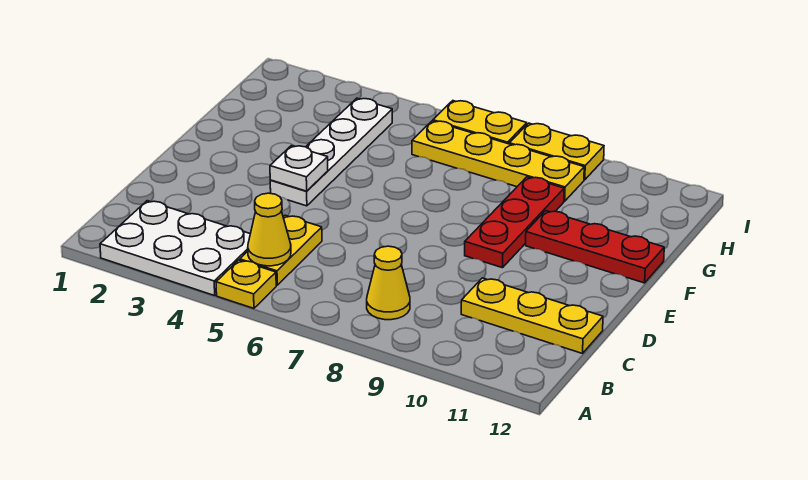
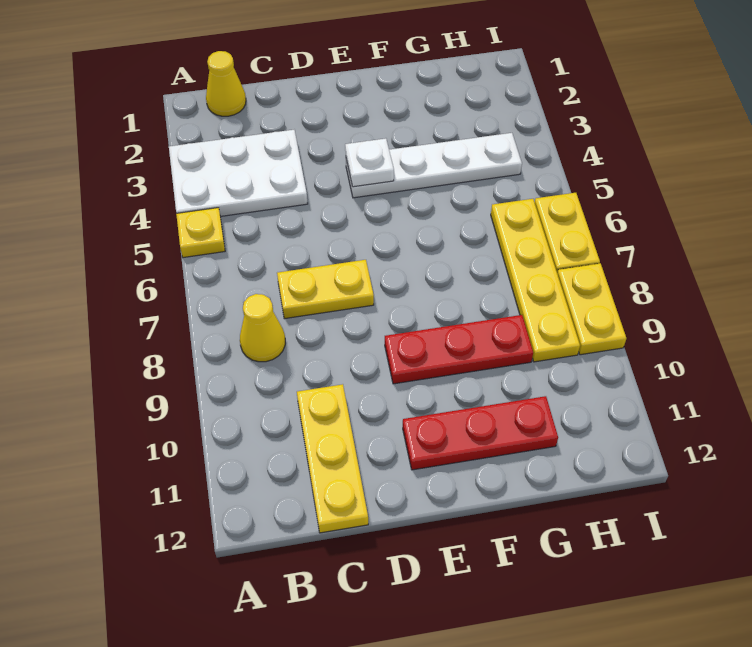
white 2x3 plate [100,201,250,295] -> white 2x3 plate turned to [169,130,308,216]
yellow 1x2 plate [240,215,322,285] -> yellow 1x2 plate moved to [277,260,374,319]
yellow 1x1 cone [248,193,291,266] -> yellow 1x1 cone moved to [206,51,246,116]
red 1x3 plate [526,211,664,283] -> red 1x3 plate turned to [403,396,558,470]

